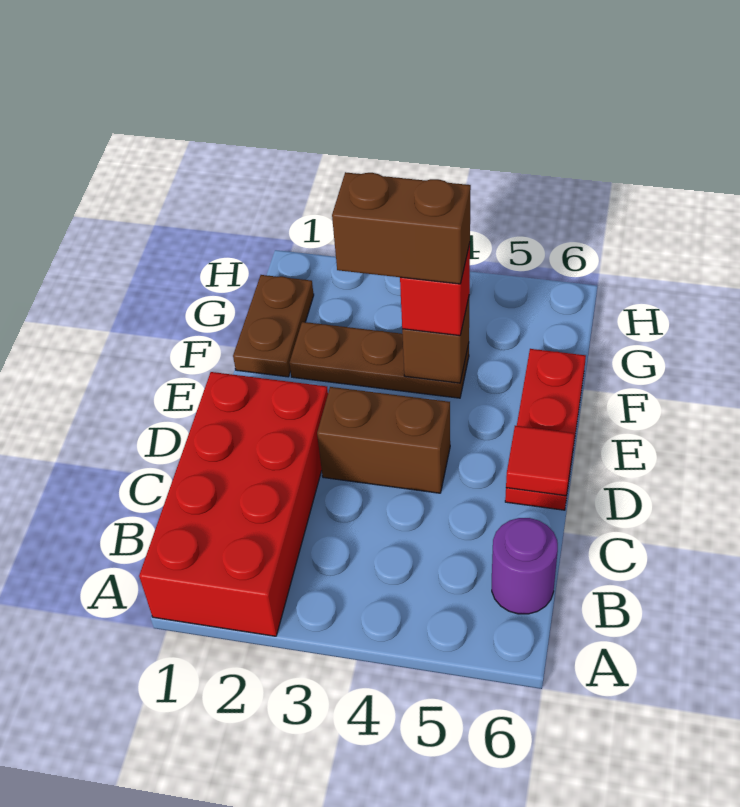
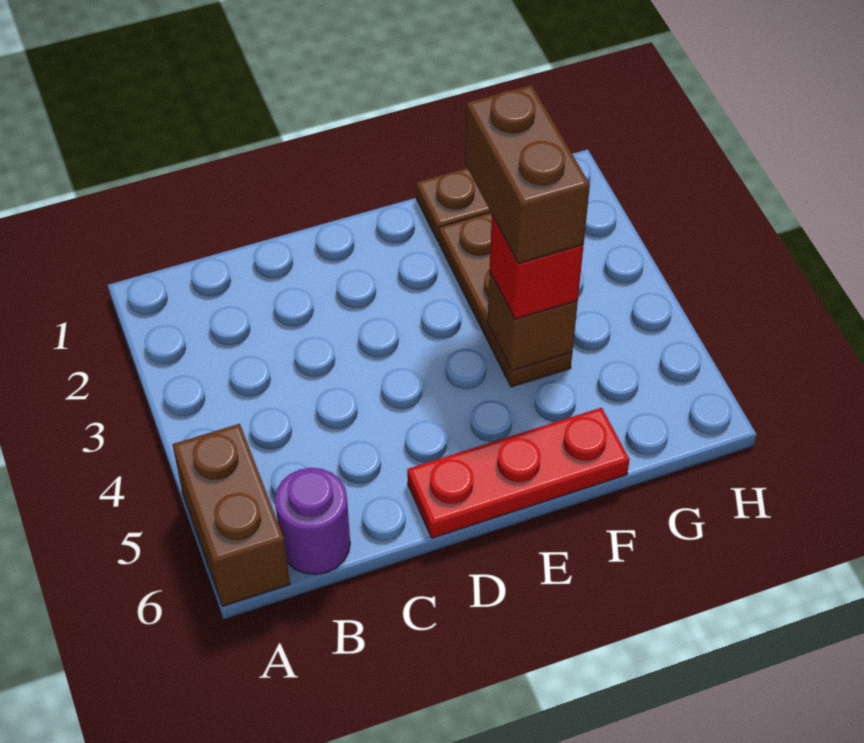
red 2x4 brick [139,372,328,636] -> none
brown 1x2 brick [317,387,450,493] -> brown 1x2 brick moved to [172,424,290,606]
red 1x1 tile [506,426,575,496] -> none

